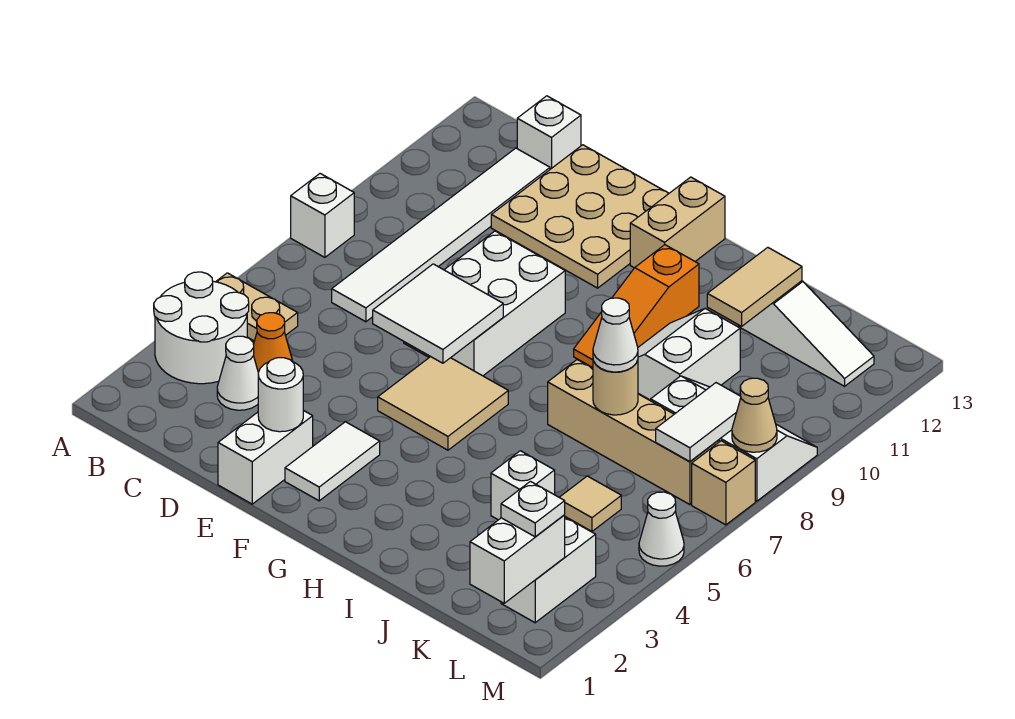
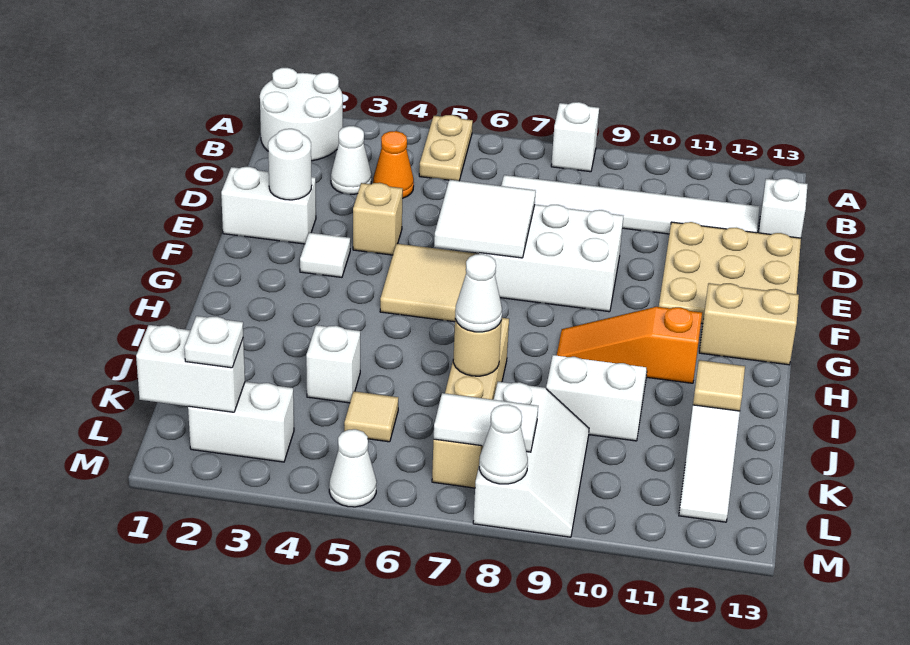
white 2x2 round brick [154,272,249,384] -> white 2x2 round brick moved to [260,68,343,161]
white 1x2 tile [285,422,380,501] -> white 1x1 tile [300,233,350,277]
tan 1x2 tile [707,247,802,326] -> tan 1x1 tile [693,360,745,411]
tan 1x1 brick [692,441,755,525] -> tan 1x1 brick moved to [353,183,403,255]
tan 1x1 cone [732,378,777,452] -> white 1x1 cone [479,405,528,484]

